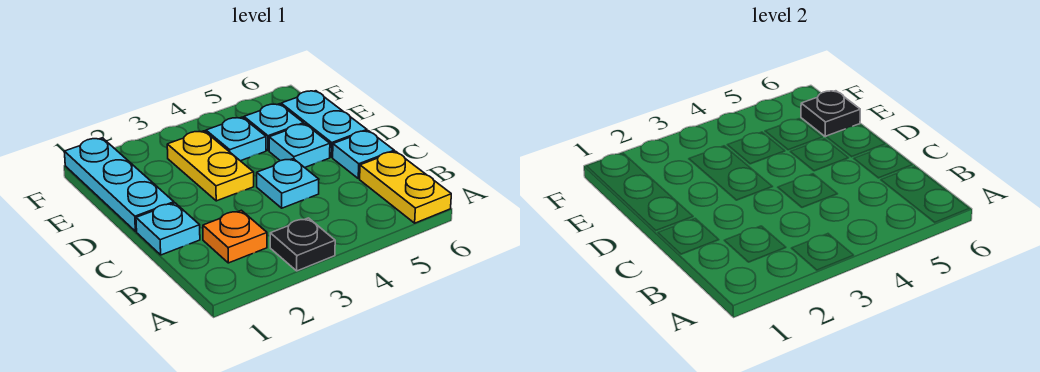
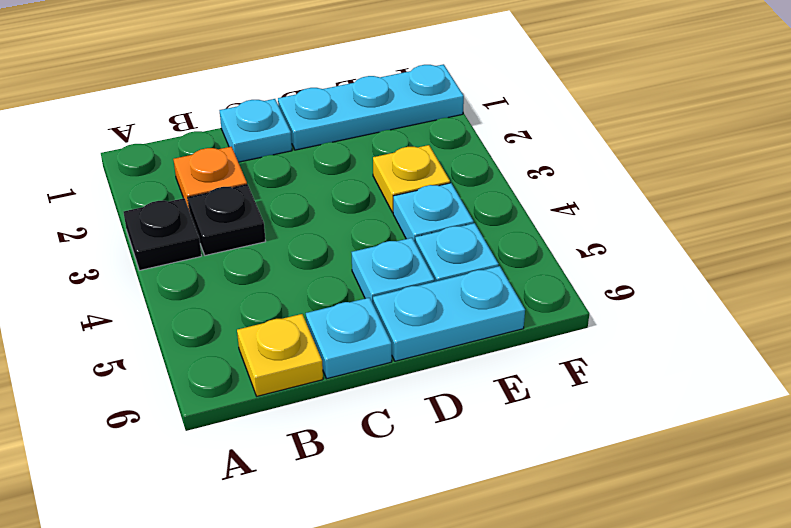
yellow 1x2 plate [360,151,451,223] -> yellow 1x1 plate [237,314,323,396]
cyan 1x1 plate [257,159,319,208] -> none
yellow 1x2 plate [167,131,254,201] -> yellow 1x1 plate [373,145,450,213]
black 1x1 plate [801,91,860,137] -> black 1x1 plate moved to [188,185,266,256]

